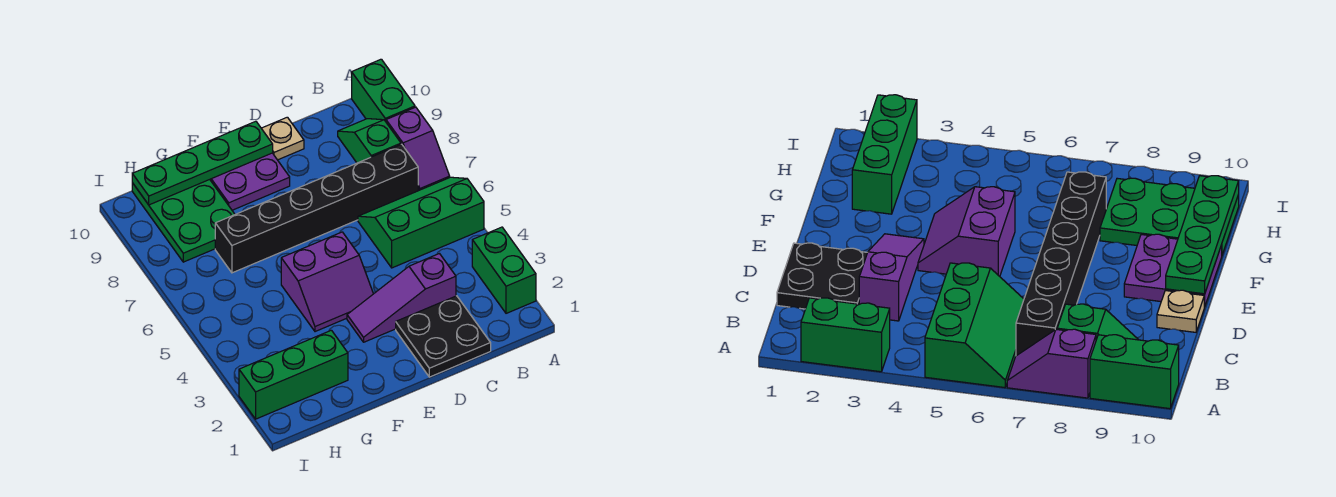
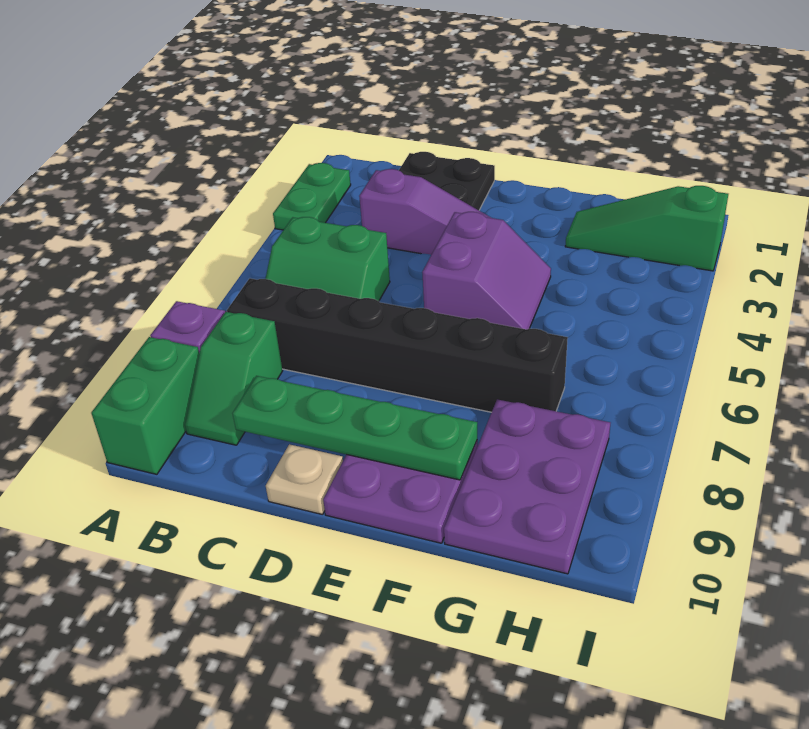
green 1x2 brick [472,227,536,313] -> green 1x2 plate [273,163,351,230]
green 2x3 slope [358,177,484,268] -> green 2x2 slope [265,217,390,301]
purple 2x2 slope [281,232,373,332] -> purple 2x2 slope turned to [422,212,551,329]
green 1x4 plate [132,121,273,205] -> green 1x4 plate moved to [233,376,477,480]
green 1x3 brick [239,330,348,419] -> green 1x3 slope [565,186,728,271]
green 2x3 plate [132,180,235,262] -> purple 2x3 plate [444,399,610,574]

